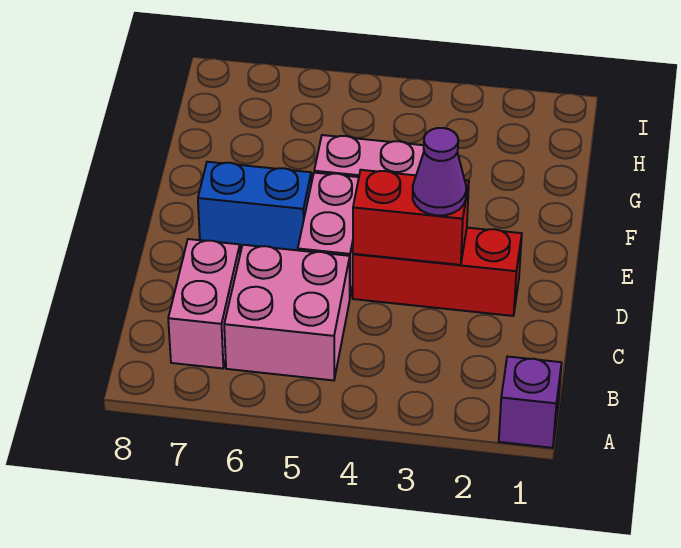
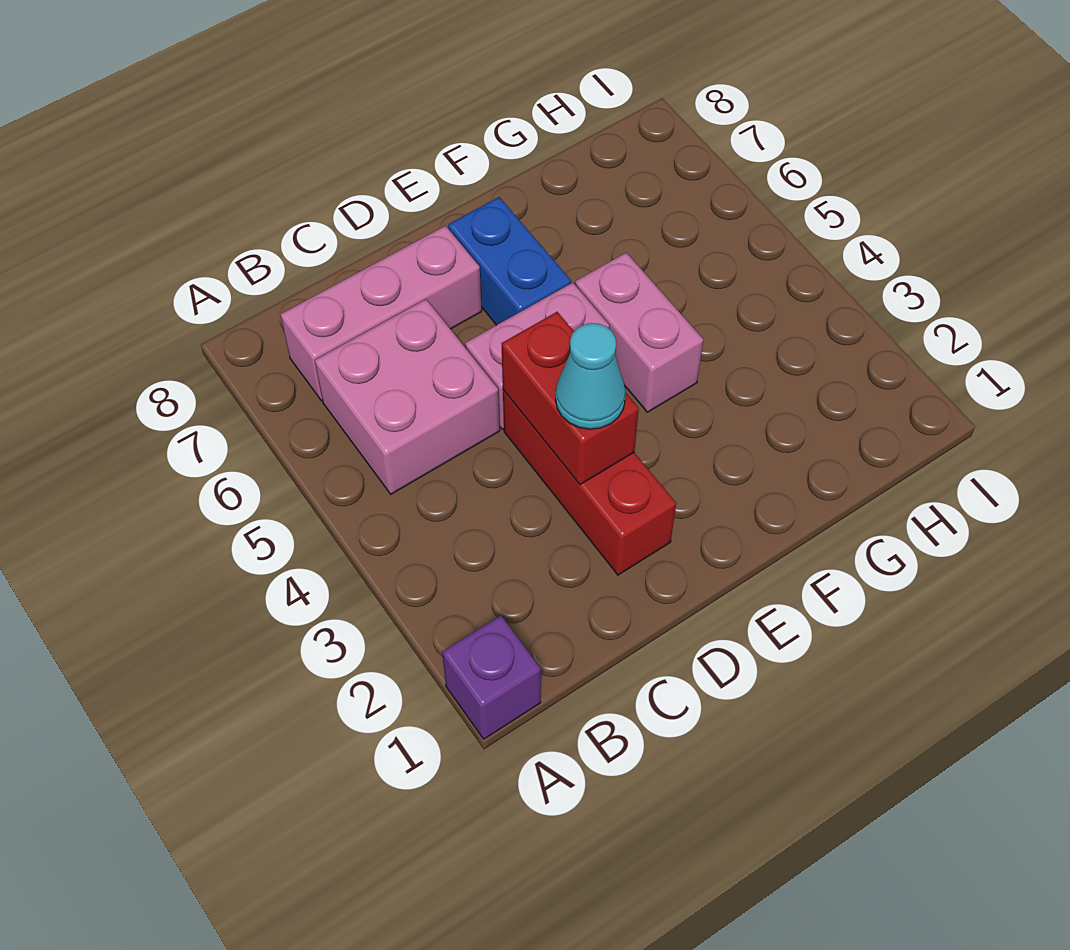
pink 1x2 brick [168,239,240,368] -> pink 1x3 brick [280,226,482,401]
purple 1x1 cone [413,128,466,215] -> cyan 1x1 cone [556,323,626,429]

